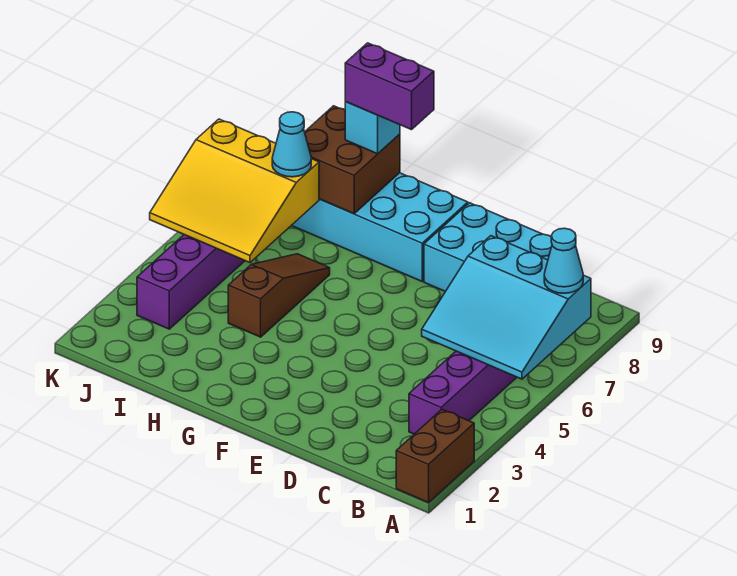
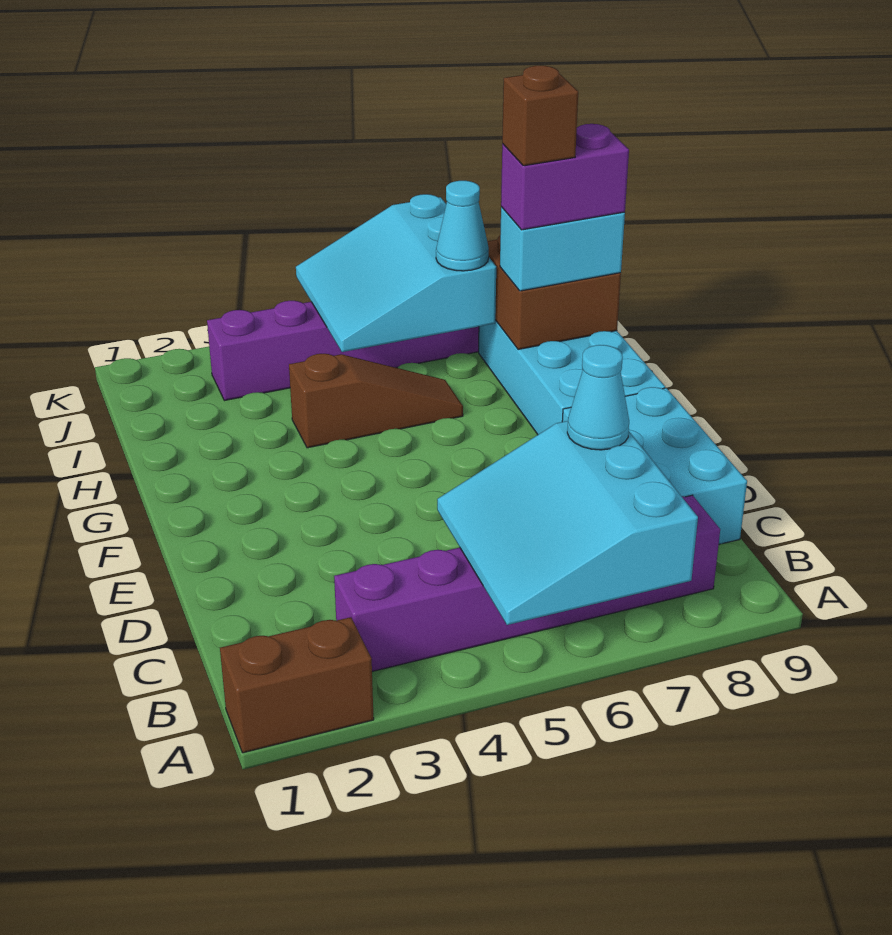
cyan 1x1 cone [544,228,583,293] -> cyan 1x1 cone moved to [567,345,629,450]
purple 1x2 brick [345,43,434,130] -> purple 1x2 brick turned to [501,124,629,230]
none -> brown 1x1 brick [502,65,578,166]
cyan 1x1 brick [345,102,400,154] -> cyan 1x2 brick [500,207,625,291]
yellow 3x3 slope [150,119,319,263] -> cyan 3x3 slope [296,194,496,352]

